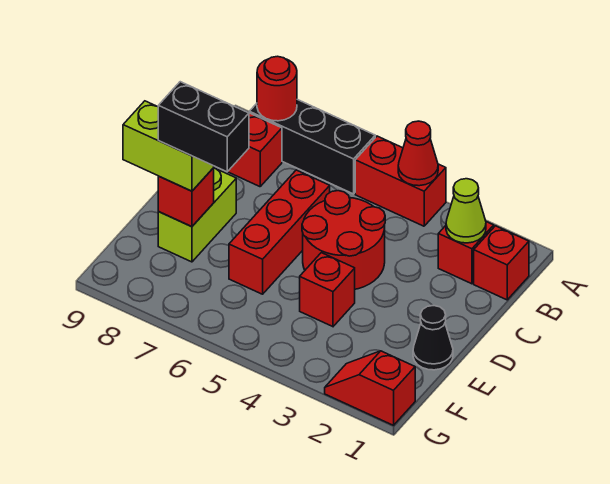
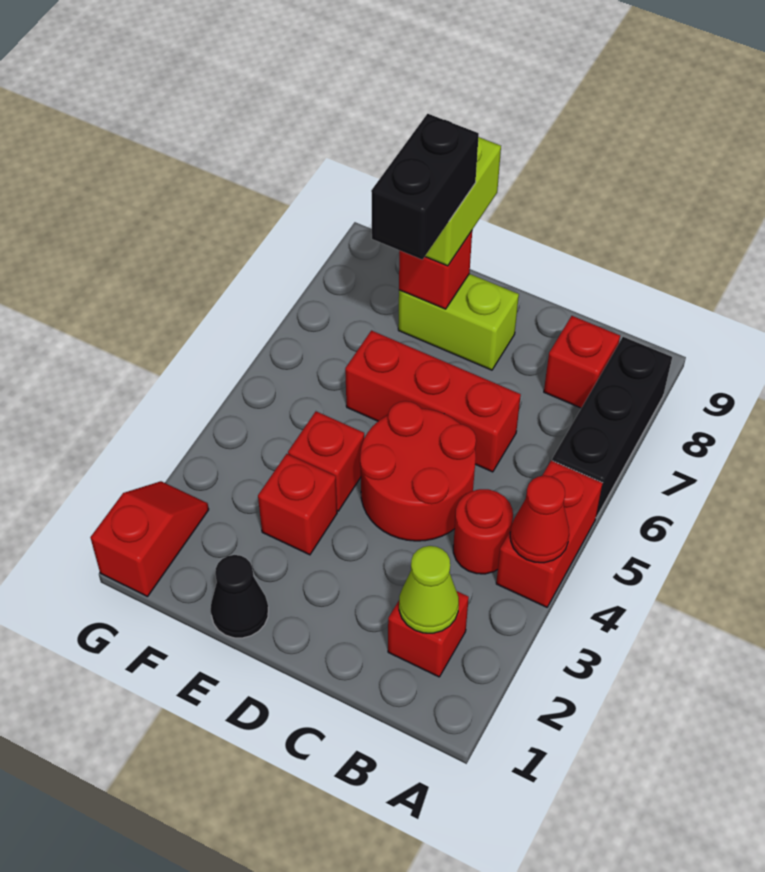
red 1x1 round brick [257,56,297,121] -> red 1x1 round brick moved to [453,489,513,574]
red 1x1 brick [474,226,529,300] -> red 1x1 brick moved to [258,454,337,555]

